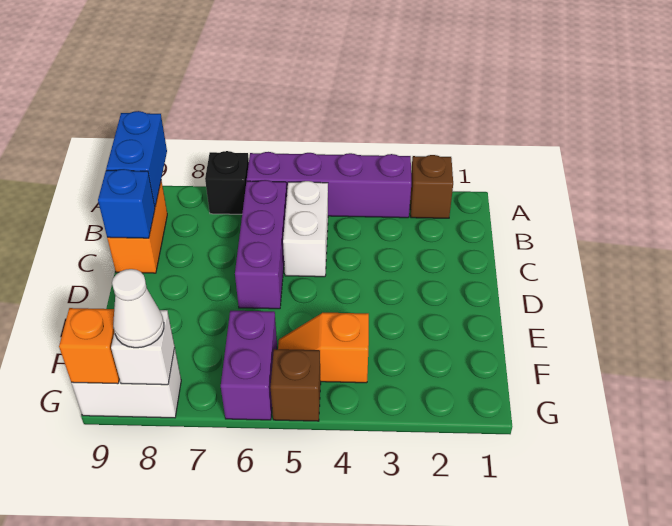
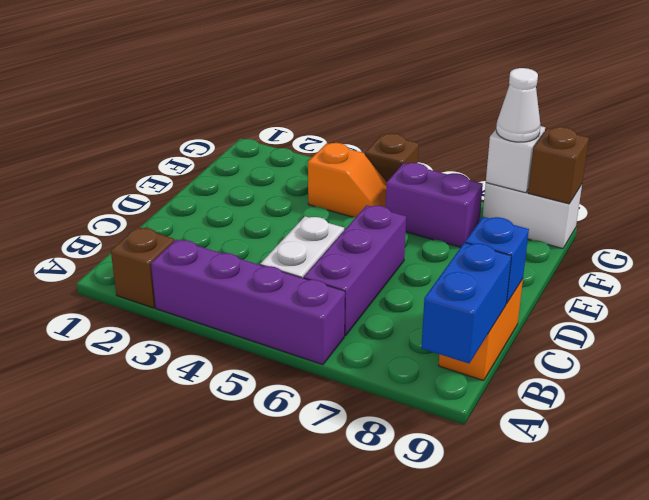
black 1x1 brick [205,151,249,214] -> none
purple 1x2 brick [221,311,277,420] -> purple 1x2 brick turned to [386,163,483,247]
orange 1x1 brick [59,308,119,384] -> brown 1x1 brick [528,127,589,204]

